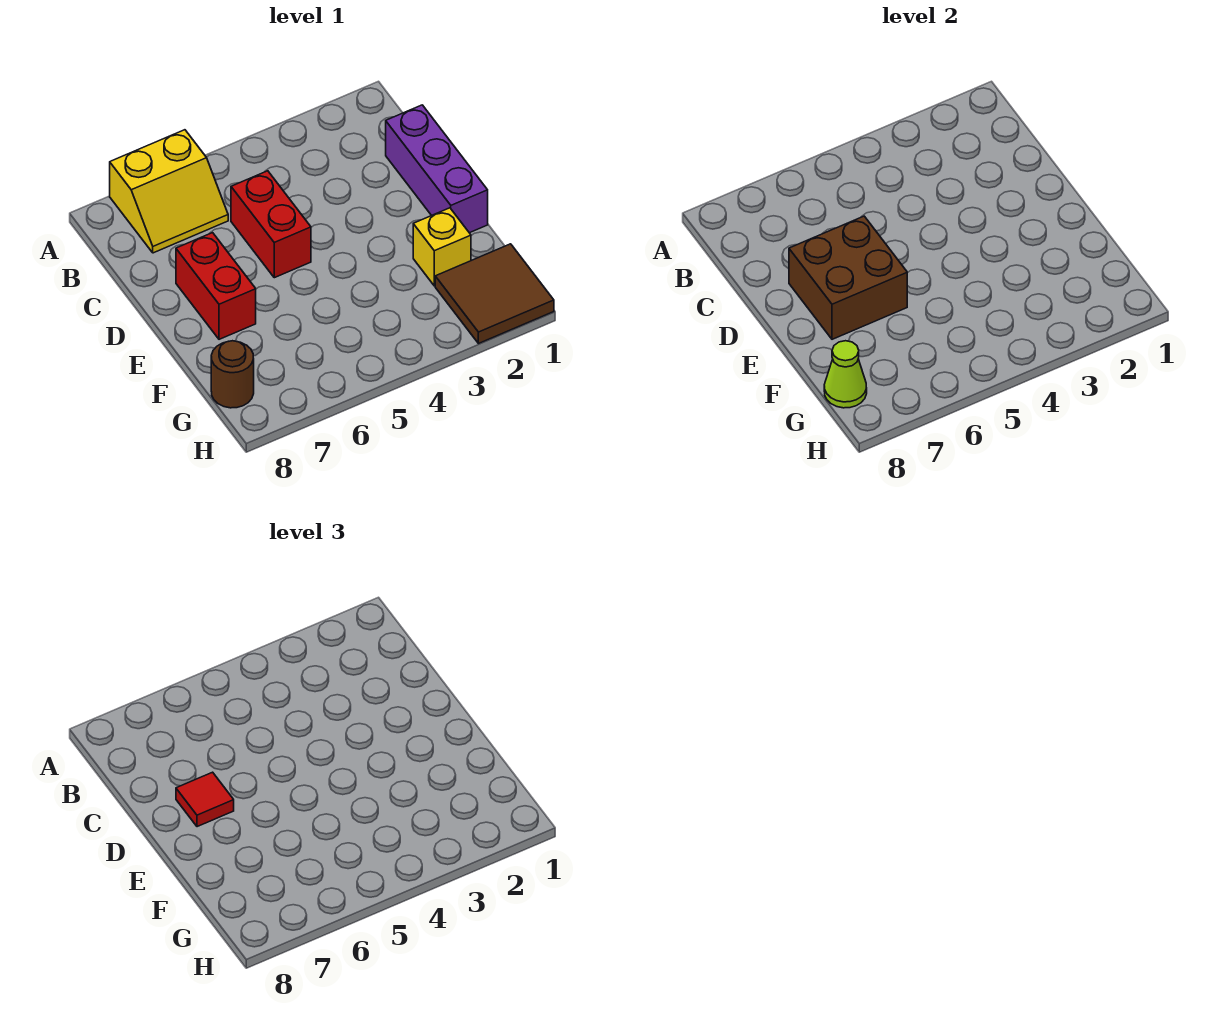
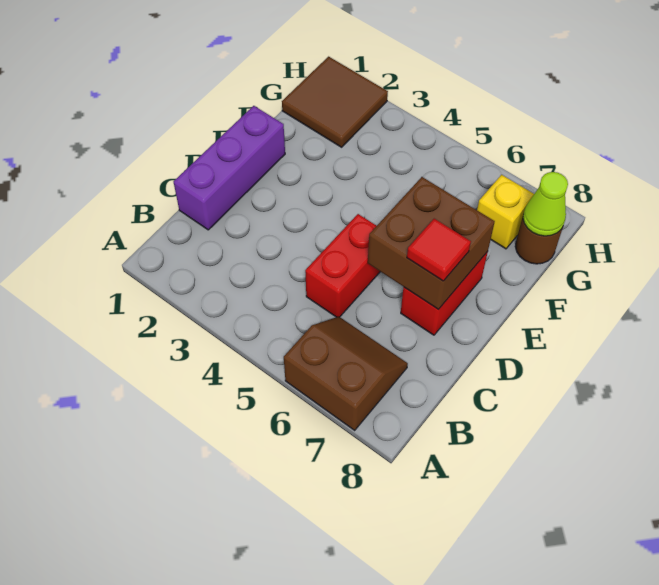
yellow 2x2 slope [110,130,228,253] -> brown 2x2 slope [284,317,408,430]
yellow 1x1 brick [413,208,471,286] -> yellow 1x1 brick moved to [477,175,534,249]

